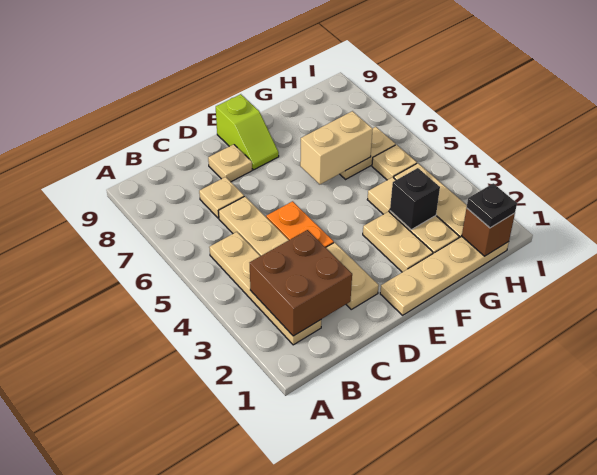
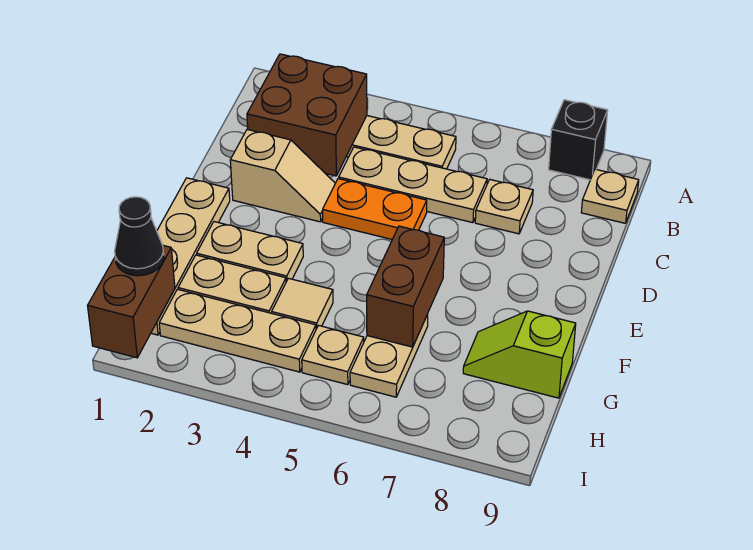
tan 1x2 plate [326,242,379,309] -> tan 1x2 slope [230,129,335,222]
tan 1x1 plate [208,144,252,182] -> tan 1x1 plate moved to [581,169,639,223]
lime 1x2 slope [216,94,279,170] -> lime 1x2 slope moved to [463,311,576,398]
tan 1x2 brick [300,111,373,184] -> brown 1x2 brick [367,226,444,347]
black 1x1 brick [390,168,440,230] -> black 1x1 brick moved to [549,100,608,180]
brown 1x1 brick [462,208,515,256] -> brown 1x2 brick [88,245,175,358]
black 1x1 plate [467,183,517,228] -> black 1x1 cone [115,197,164,276]

